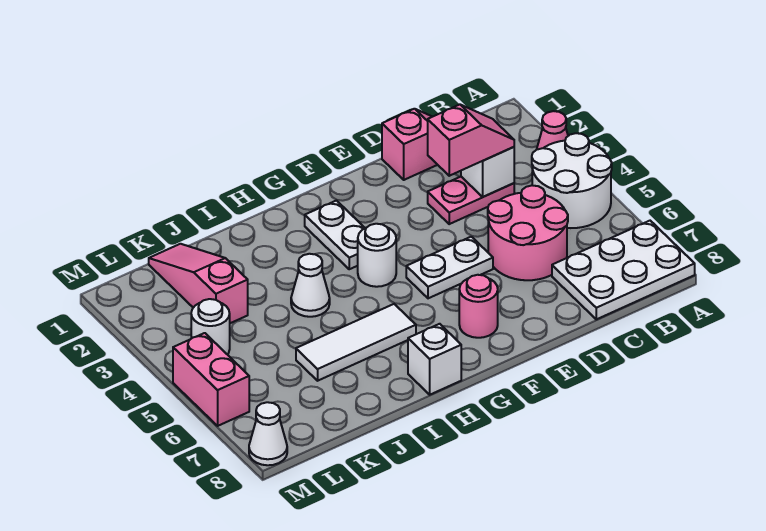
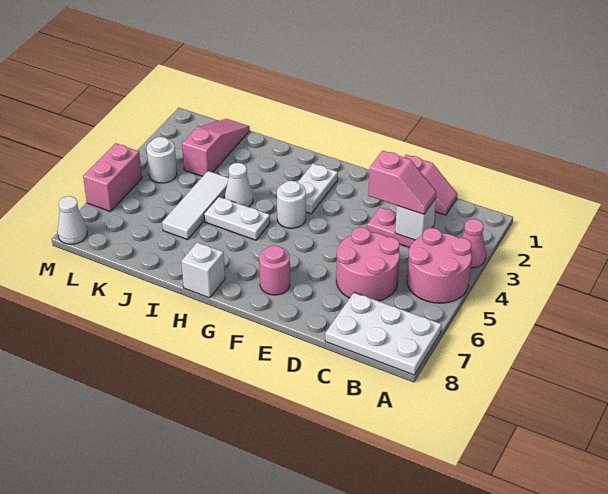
white 2x2 round brick [532,133,612,228] -> pink 2x2 round brick [407,228,472,303]
white 1x2 plate [406,237,493,298] -> white 1x2 plate moved to [204,197,270,240]
white 1x3 tile [296,304,416,381] -> white 1x3 tile turned to [162,171,229,240]

